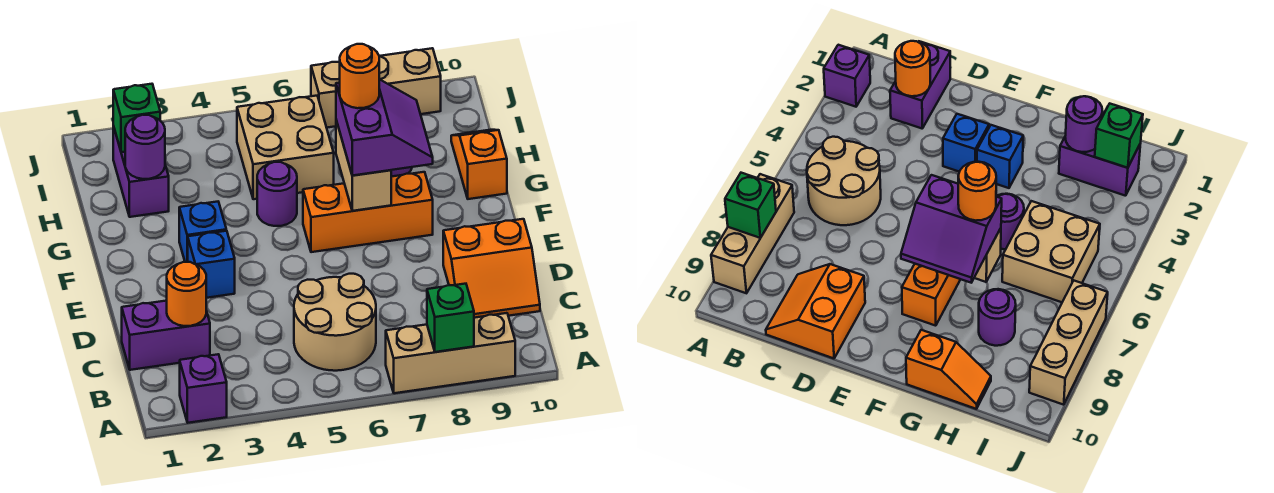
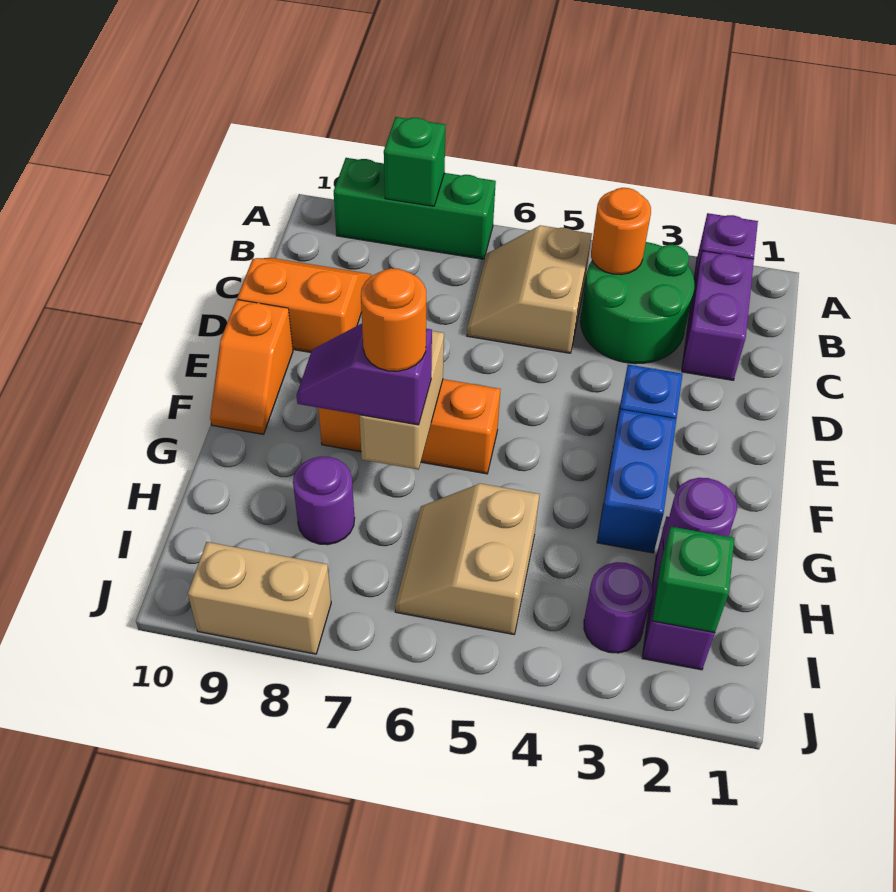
tan 1x3 brick [386,313,515,393] -> green 1x3 brick [334,158,496,259]
none -> green 2x2 round brick [580,242,694,364]
tan 2x2 round brick [294,274,376,371] -> tan 2x2 slope [467,225,592,353]
purple 1x2 brick [122,301,210,370] -> purple 1x2 brick turned to [682,251,754,380]
orange 1x1 round brick [167,262,206,326] -> orange 1x1 round brick moved to [591,188,651,275]
blue 1x1 brick [179,202,226,262] -> blue 1x2 brick [597,409,676,553]
purple 2x2 slope [336,79,433,176] -> purple 1x2 slope [296,324,432,425]
purple 1x1 round brick [257,162,297,226] -> purple 1x1 round brick moved to [584,562,653,653]
orange 1x2 slope [451,130,507,199] -> orange 1x2 slope moved to [210,300,293,434]
tan 2x2 brick [237,96,334,199] -> tan 2x2 slope [395,484,539,634]
tan 1x3 brick [311,48,441,128] -> tan 1x2 brick [188,542,331,654]

